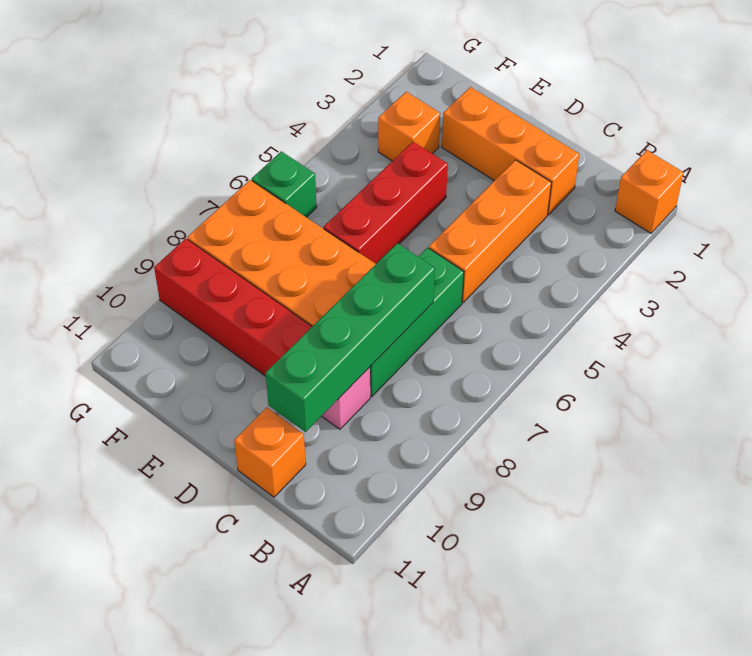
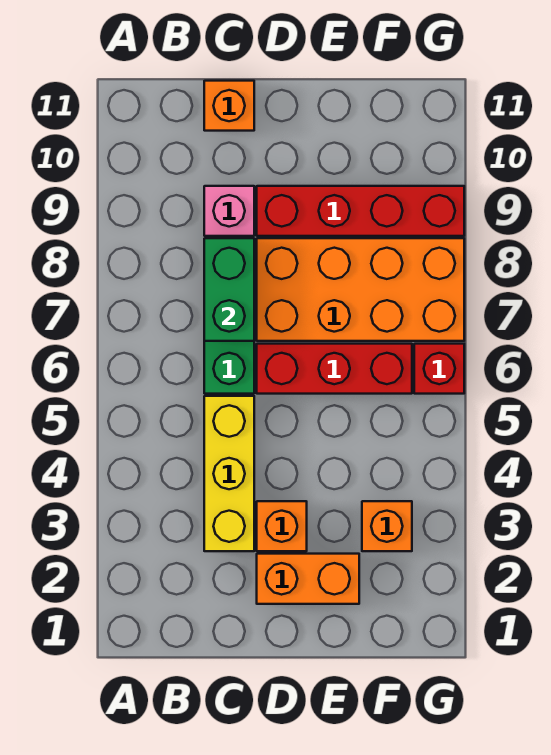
orange 1x1 brick [615,150,684,233] -> orange 1x1 brick moved to [257,501,307,551]
orange 1x3 brick [442,87,579,215] -> orange 1x2 brick [257,554,359,604]
orange 1x3 brick [429,160,551,303] -> yellow 1x3 brick [204,396,254,551]
green 1x4 brick [266,243,435,432] -> green 1x2 brick [204,238,254,341]
red 1x3 brick [324,142,448,264] -> red 1x3 brick turned to [257,344,412,394]
green 1x1 brick [252,151,317,217] -> red 1x1 brick [414,344,464,394]

